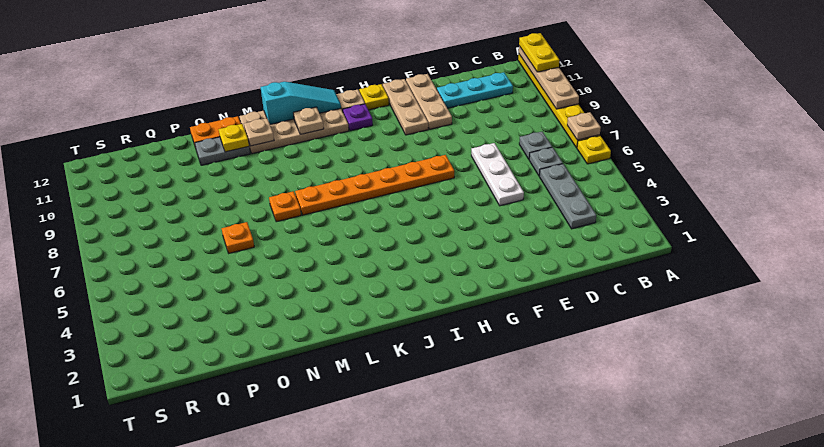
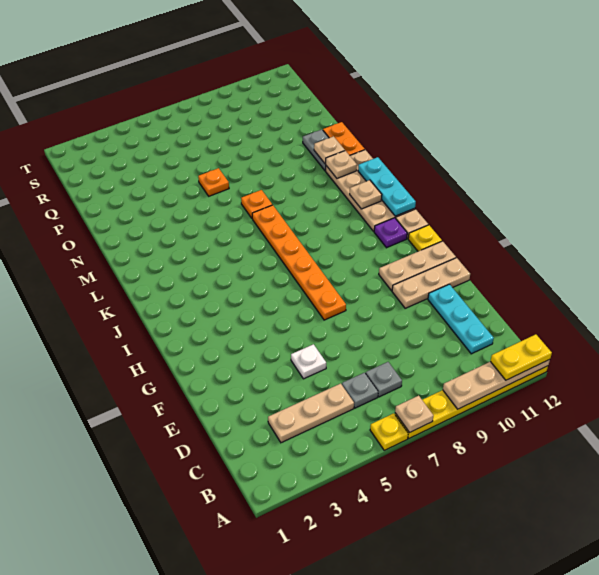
grey 1x3 plate [539,164,596,229] -> tan 1x3 plate [268,383,354,443]
white 1x3 plate [471,143,524,206] -> white 1x1 plate [291,344,326,379]
cyan 1x3 slope [261,82,341,124] -> cyan 1x3 plate [358,157,416,216]
yellow 1x1 plate [219,124,249,152] -> tan 1x1 plate [314,136,345,164]

